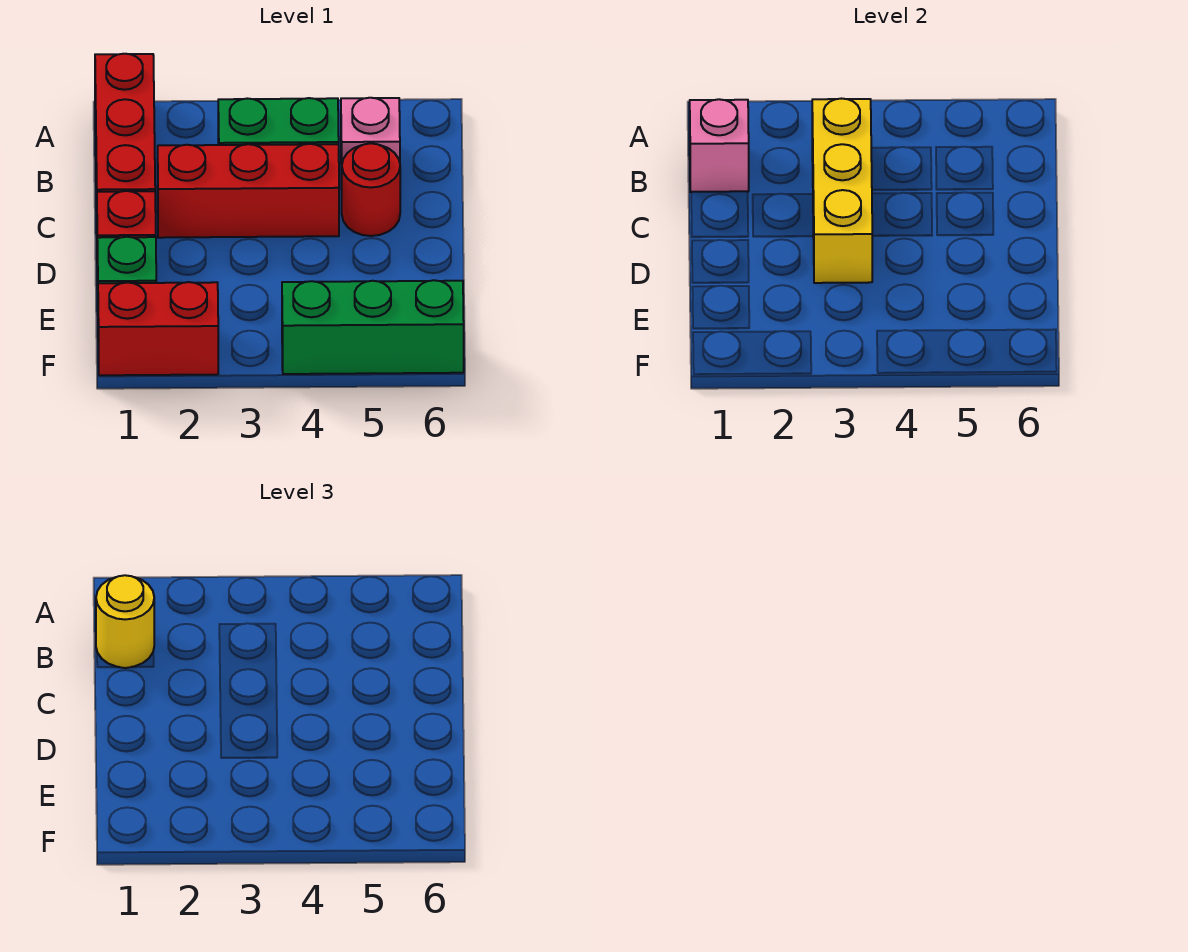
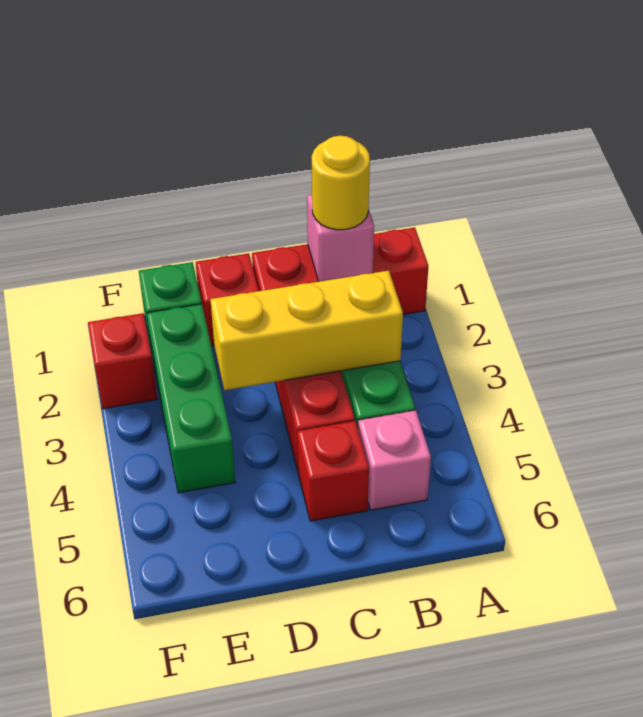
red 1x1 round brick [342,143,400,236] -> red 1x1 brick [297,421,369,521]
red 1x2 brick [98,282,218,375] -> red 1x1 brick [88,313,158,409]
green 1x3 brick [282,280,464,374] -> green 1x3 brick moved to [147,304,235,493]

